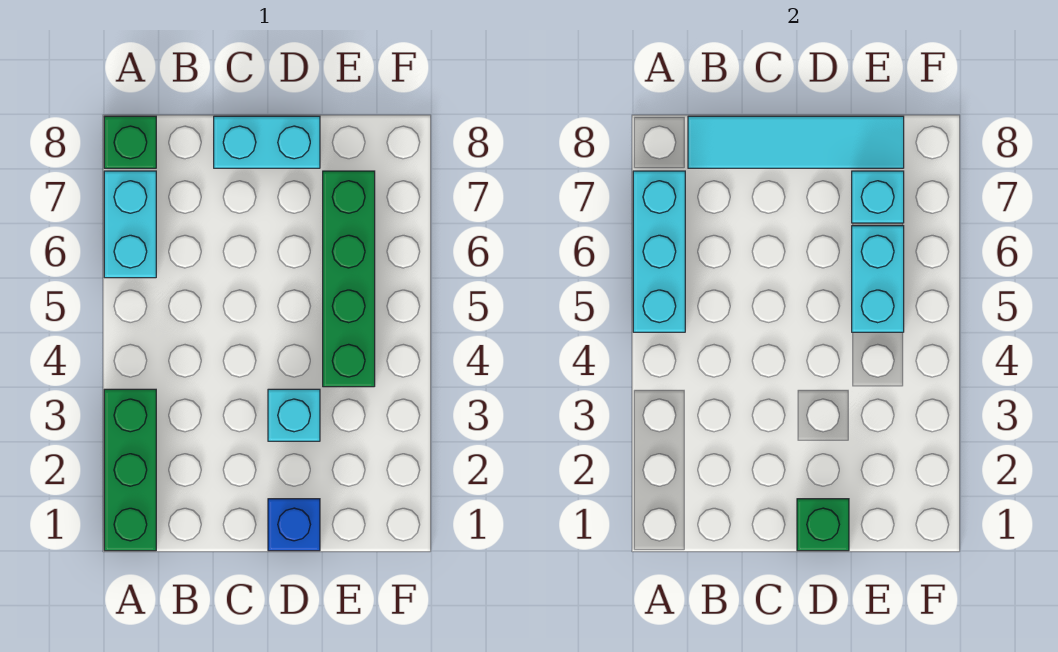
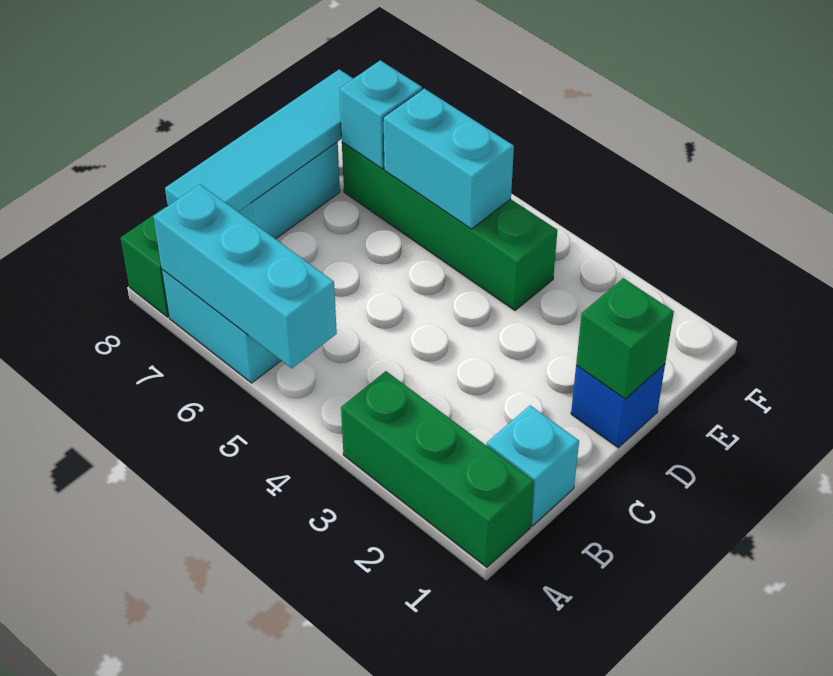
cyan 1x1 brick [268,389,320,441] -> cyan 1x1 brick moved to [487,405,579,526]

